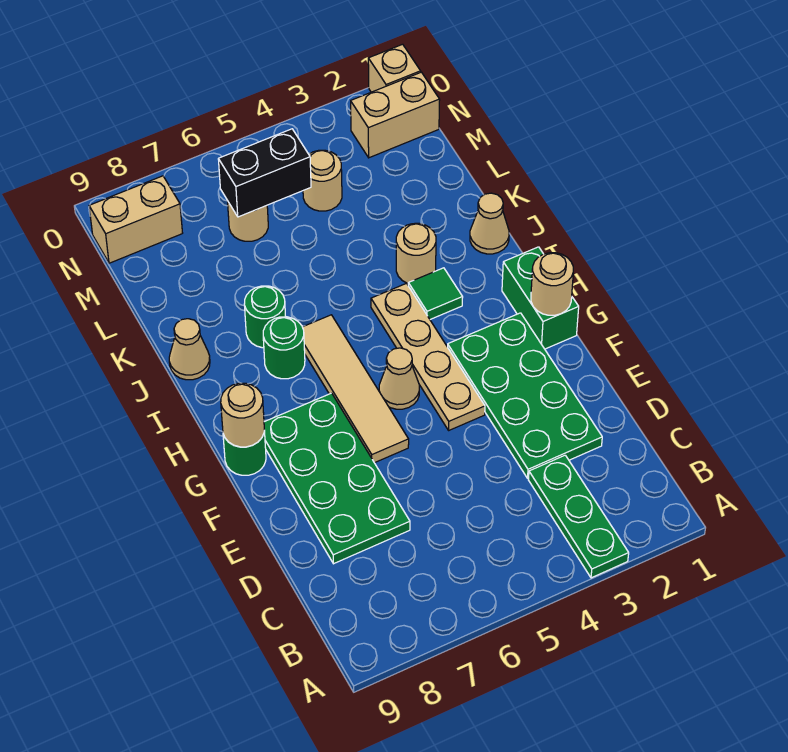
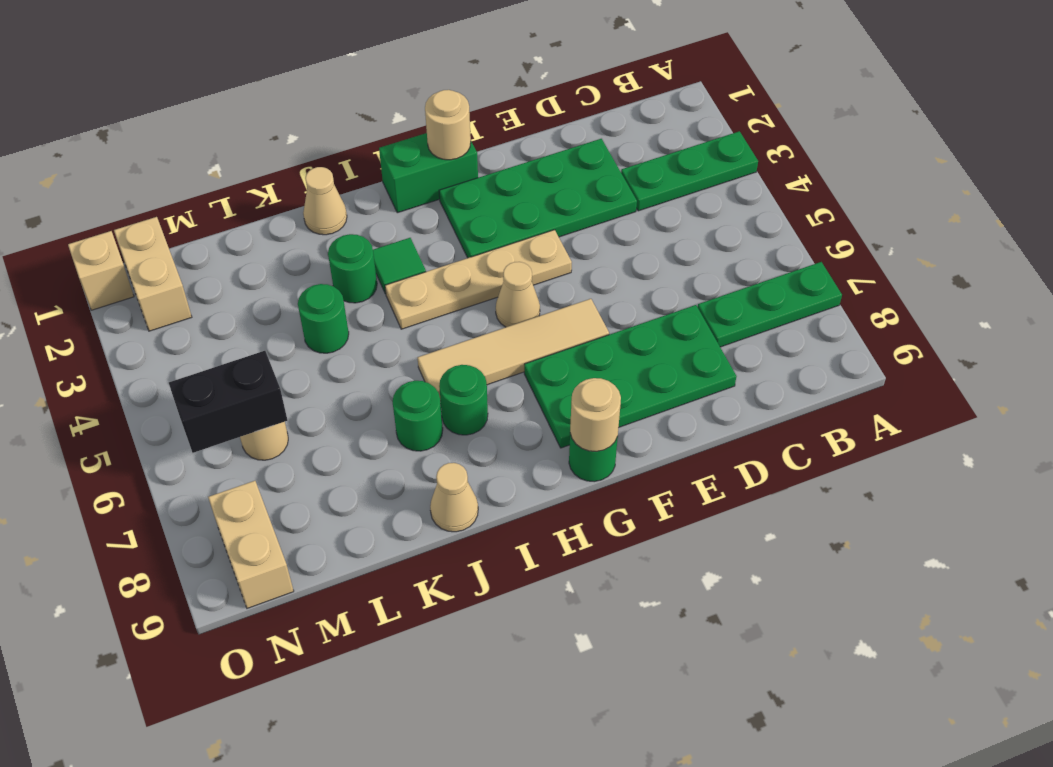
none -> green 1x3 plate [698,262,842,347]
tan 1x1 round brick [396,223,436,283] -> green 1x1 round brick [328,234,377,303]
none -> green 1x1 round brick [298,284,349,353]
tan 1x1 round brick [303,150,342,211] -> none
black 1x2 brick [218,129,311,217] -> black 1x2 brick turned to [169,351,287,453]

